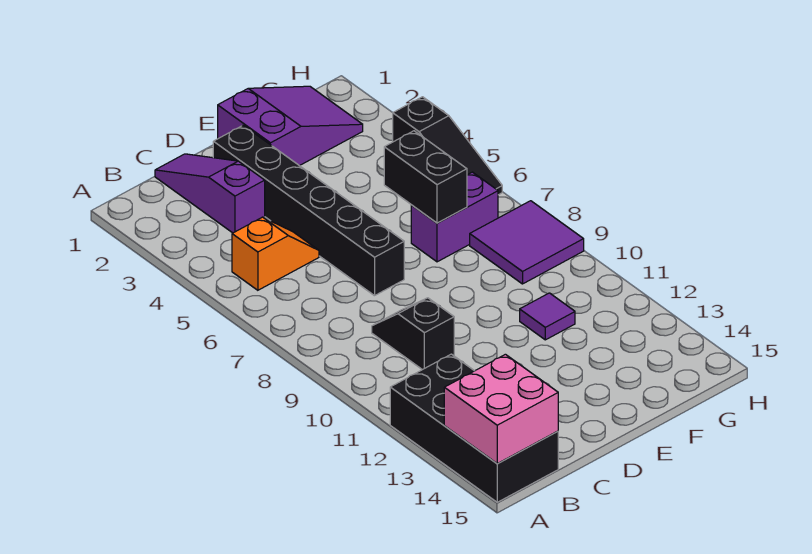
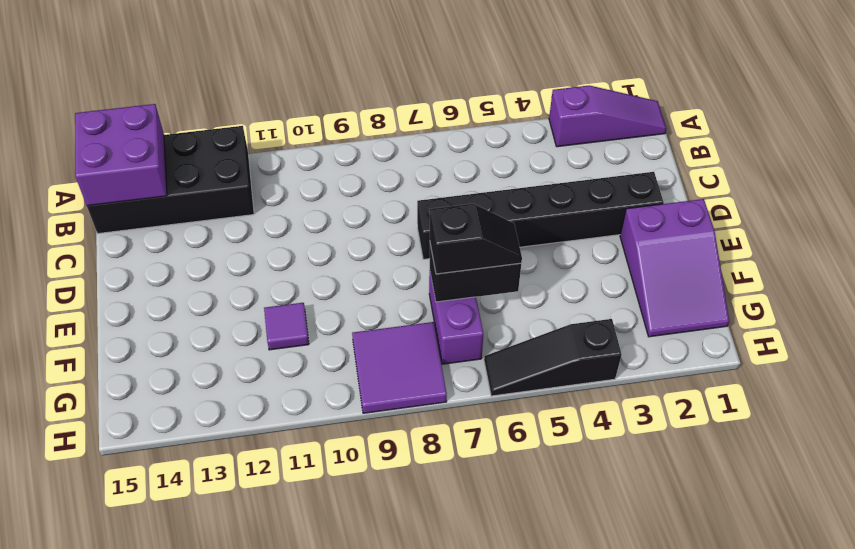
pink 2x2 brick [444,354,558,463] -> purple 2x2 brick [75,104,167,206]
orange 1x2 slope [232,217,319,290] -> none
purple 1x3 slope [155,154,265,233] -> purple 1x3 slope moved to [549,86,666,147]
black 1x2 slope [372,298,454,370] -> black 1x2 slope moved to [430,204,522,274]

